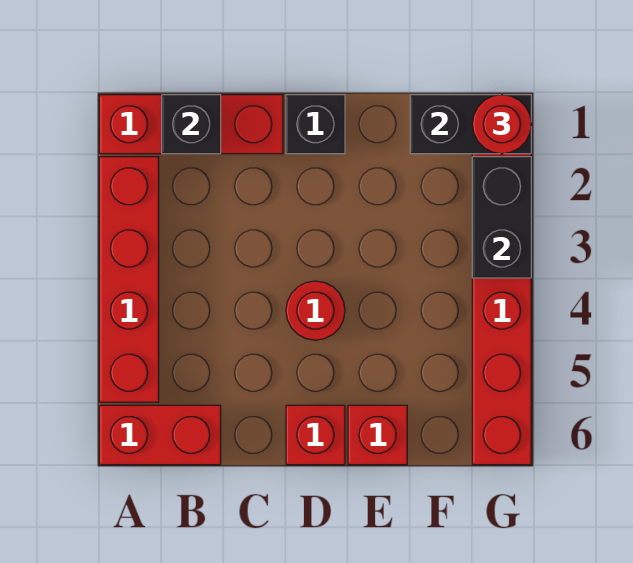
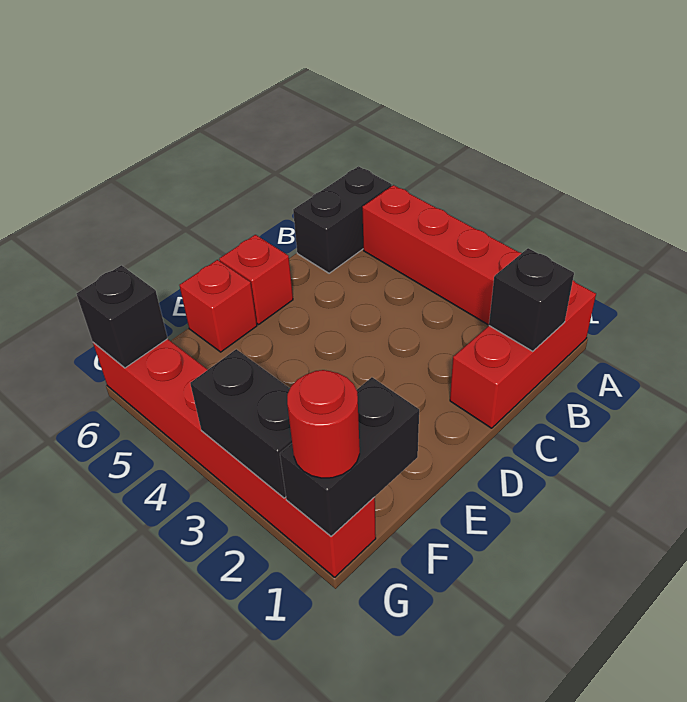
red 1x2 brick [99,405,221,465] -> black 1x2 brick [293,166,392,273]
black 1x1 brick [286,95,345,154] -> black 1x1 brick moved to [76,265,168,368]
red 1x1 round brick [286,281,345,340] -> none

